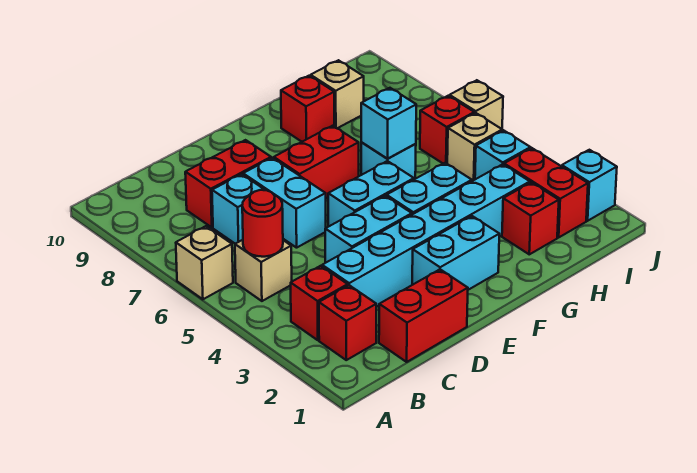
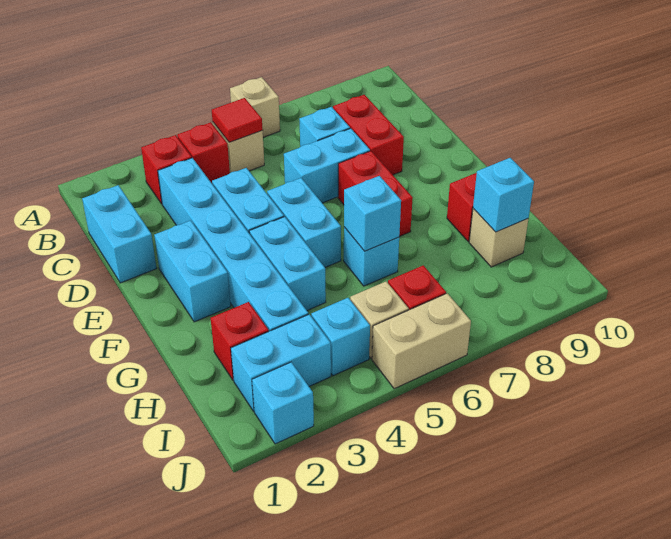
red 1x1 brick [319,285,376,360] -> red 1x1 brick moved to [177,122,230,183]
red 1x1 round brick [242,190,283,257] -> red 1x1 tile [212,98,263,142]
red 1x2 brick [379,269,468,362] -> cyan 1x2 brick [82,185,157,283]
none -> cyan 1x1 brick [473,158,534,232]
red 1x2 brick [504,148,588,237] -> cyan 1x2 brick [231,314,331,411]
tan 1x1 brick [450,80,503,129] -> tan 1x2 brick [372,293,471,389]

